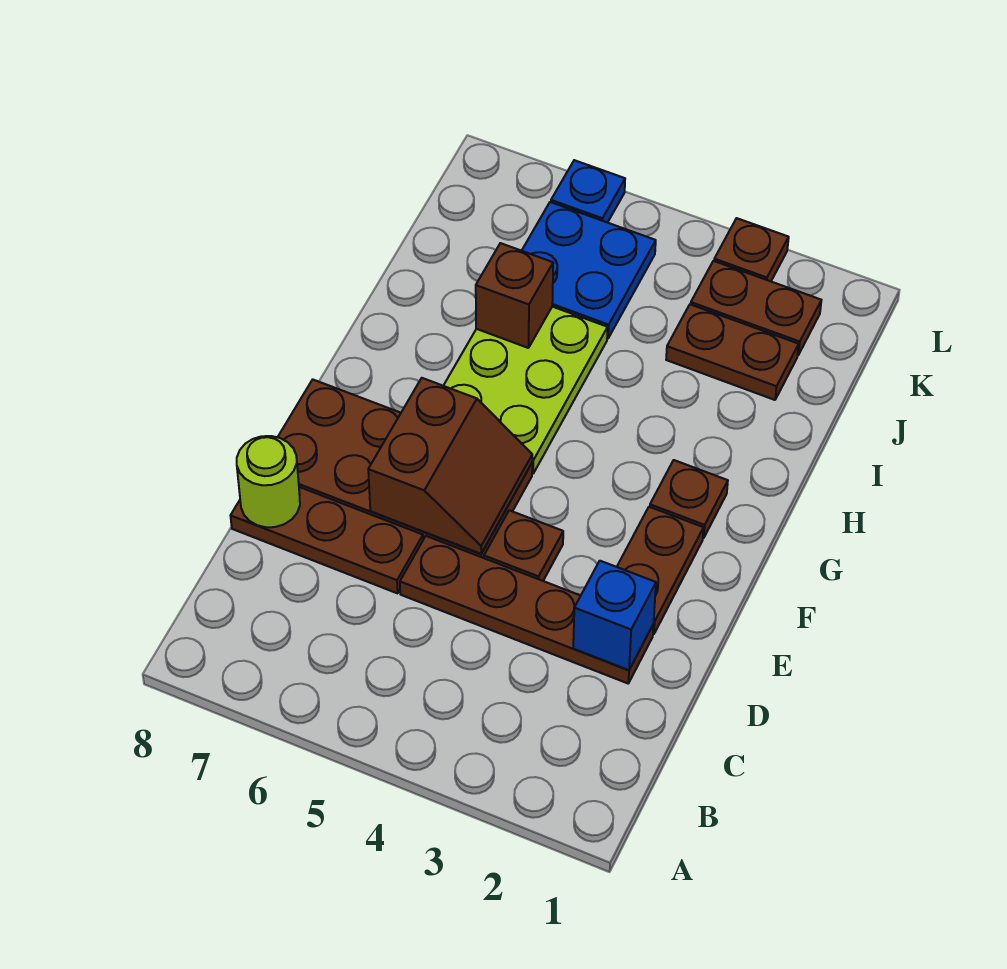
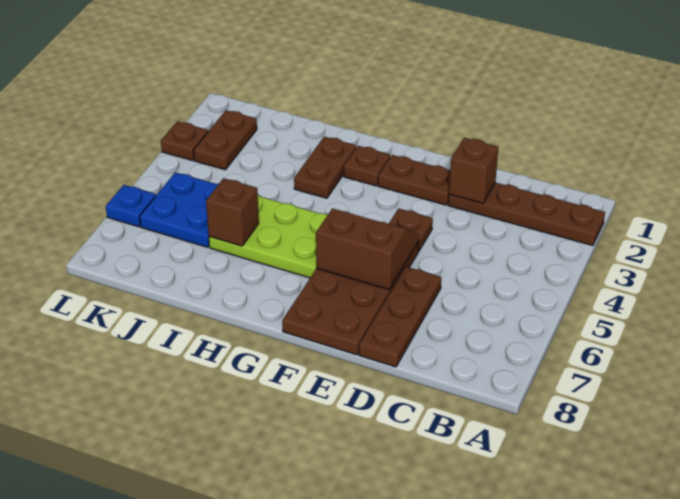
brown 1x4 plate [400,536,653,683] -> brown 1x4 plate turned to [448,183,605,246]
blue 1x1 brick [573,561,656,670] -> brown 1x1 brick [449,138,498,203]
lime 1x1 round brick [237,436,300,527] -> none
brown 1x2 plate [666,304,799,400] -> brown 1x2 plate moved to [294,137,356,198]

